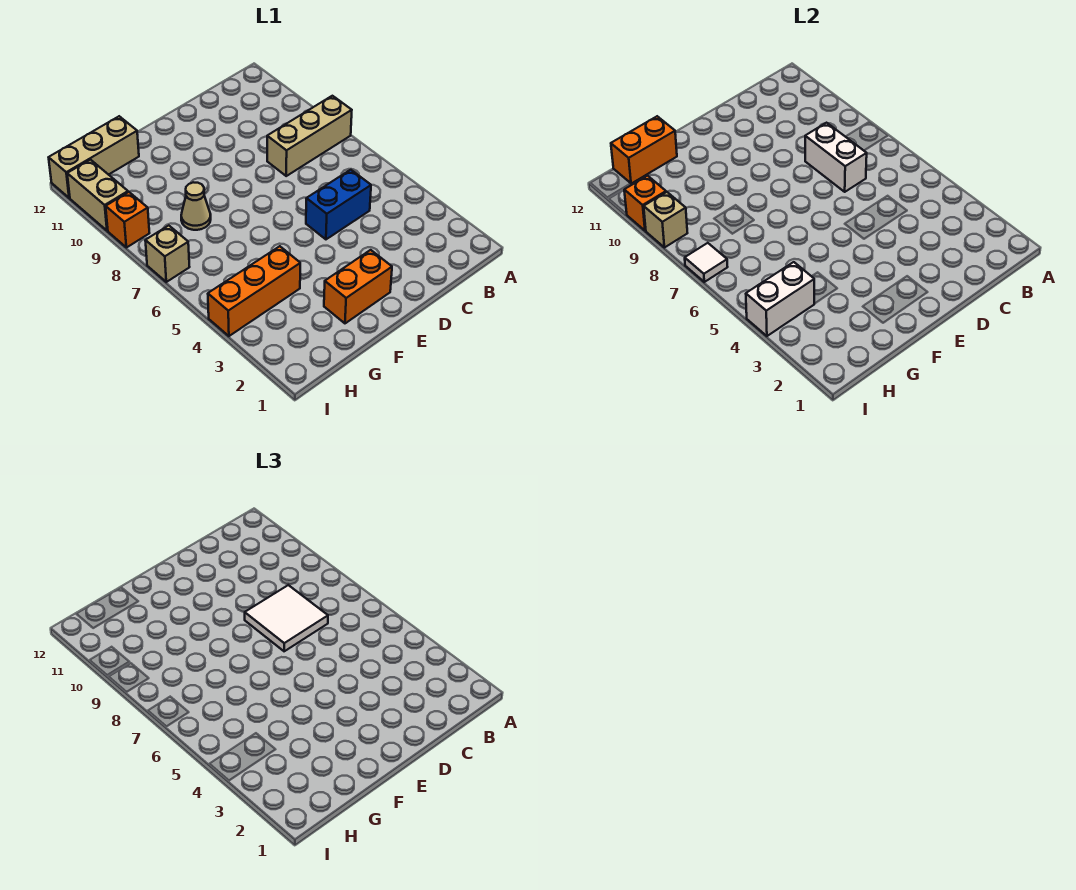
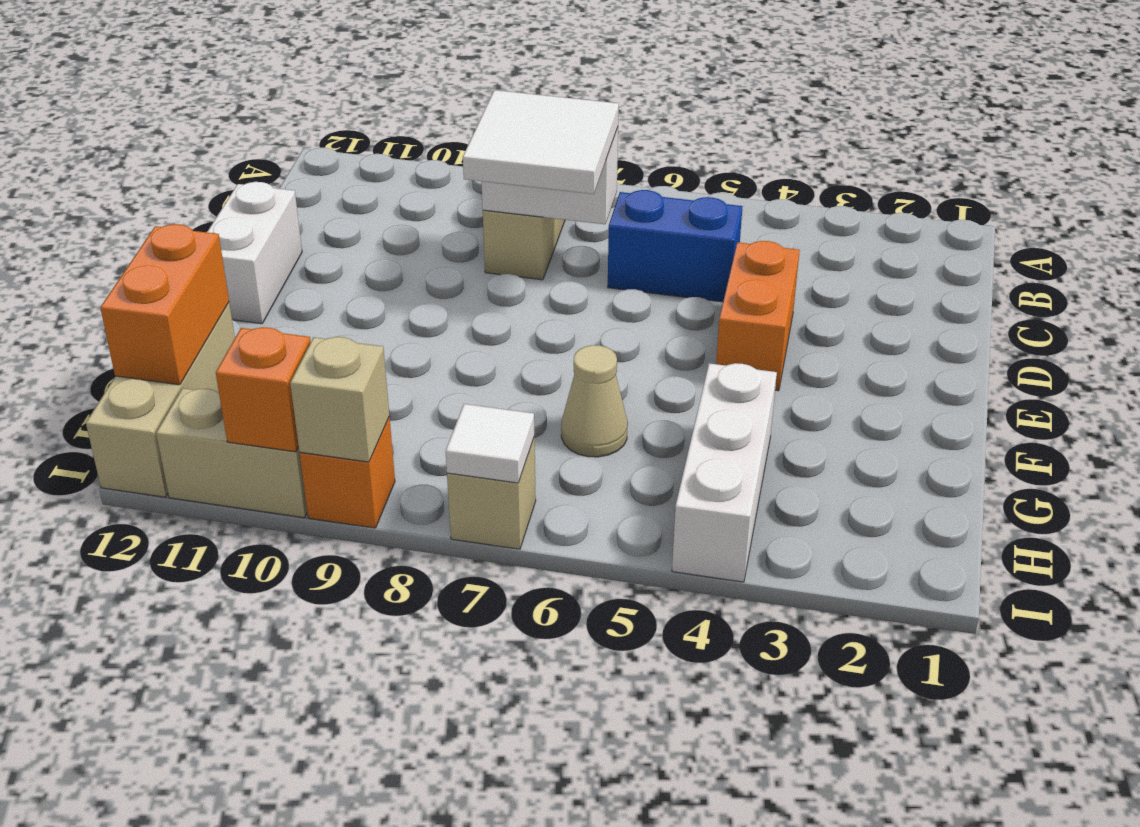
blue 1x2 brick [306,170,371,239] -> blue 1x2 brick turned to [608,190,743,302]
orange 1x2 brick [324,250,392,323] -> orange 1x2 brick moved to [716,241,800,391]
orange 1x3 brick [208,246,300,336] -> white 1x3 brick [672,363,777,582]
tan 1x1 cone [181,182,211,230] -> tan 1x1 cone moved to [561,345,628,457]
white 1x2 brick [746,262,814,336] -> white 1x2 brick moved to [207,182,302,324]

